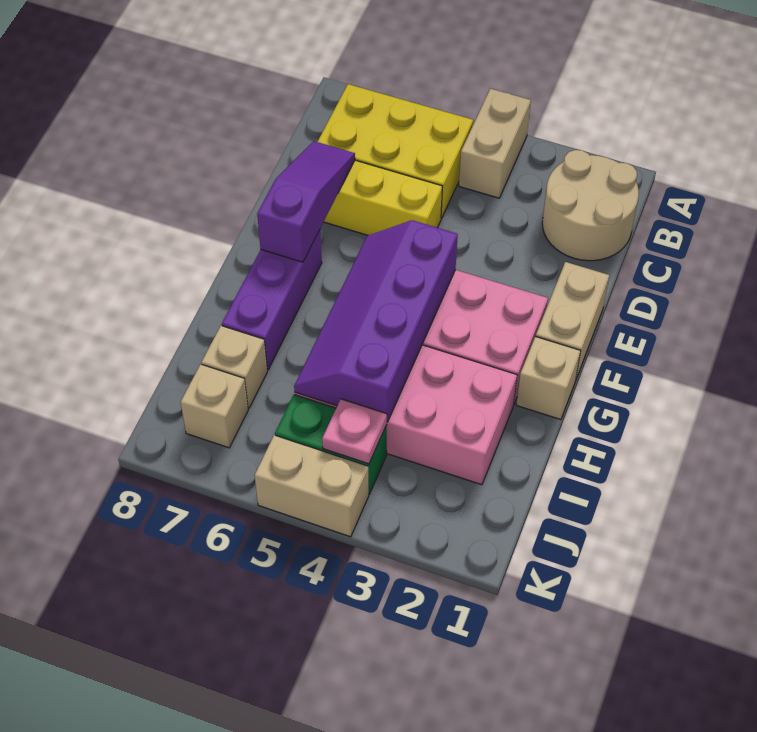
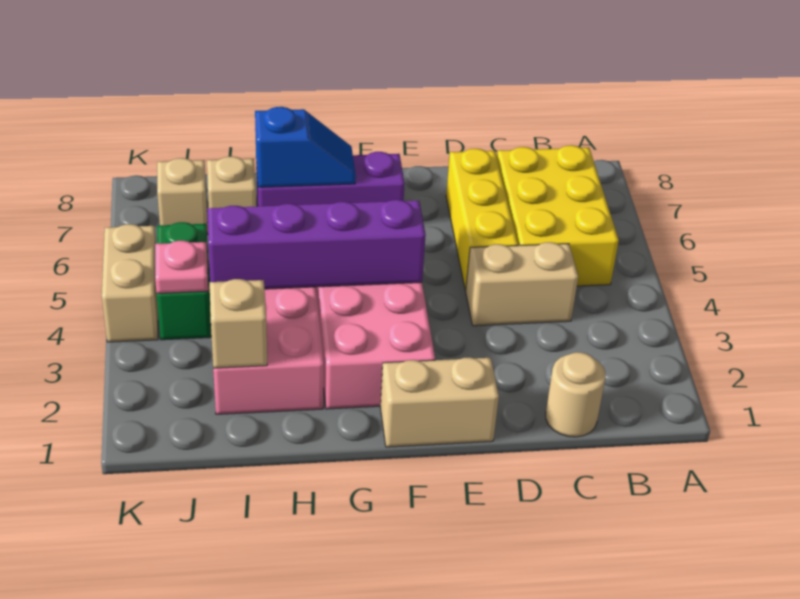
tan 1x2 brick [459,89,531,198] -> tan 1x2 brick moved to [466,242,578,326]
tan 2x2 round brick [542,150,639,261] -> tan 1x1 round brick [546,352,606,437]
purple 1x3 slope [257,141,355,262] -> none
tan 1x1 brick [516,336,580,420] -> tan 1x1 brick moved to [210,279,267,368]
none -> blue 1x2 slope [255,107,356,187]

